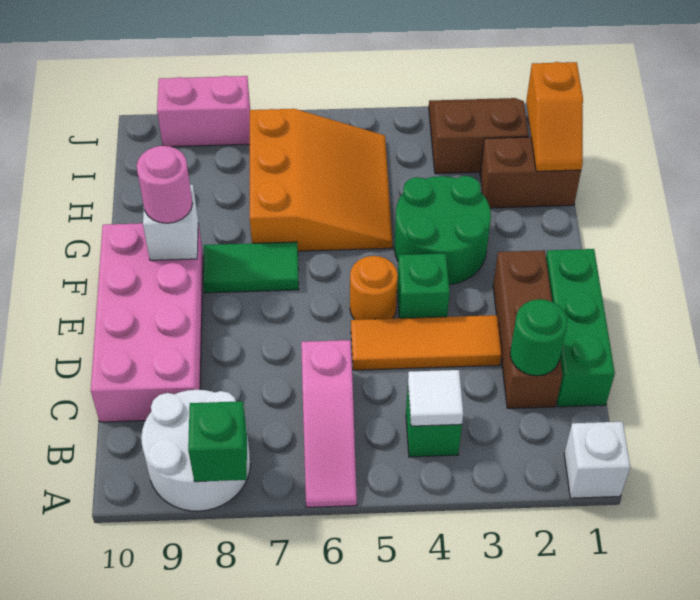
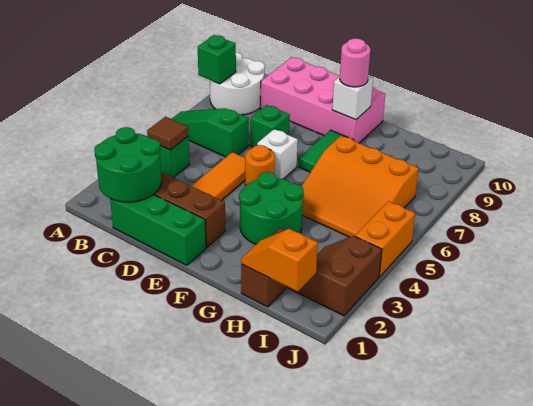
white 1x1 brick [564,422,630,498] -> white 1x1 brick moved to [257,129,298,179]
pink 1x3 slope [301,340,357,507] -> green 1x3 slope [172,108,249,157]
white 1x1 tile [408,370,463,426] -> brown 1x1 tile [147,117,188,150]
green 1x1 round brick [510,299,567,376] -> green 2x2 round brick [94,127,161,202]
green 1x1 brick [397,254,450,318] -> green 1x1 brick moved to [250,105,290,147]
brown 2x2 slope [429,98,529,174] -> brown 2x2 slope turned to [289,236,382,316]
none -> orange 1x2 brick [355,201,415,277]
pink 1x2 brick [157,76,250,147] -> none

